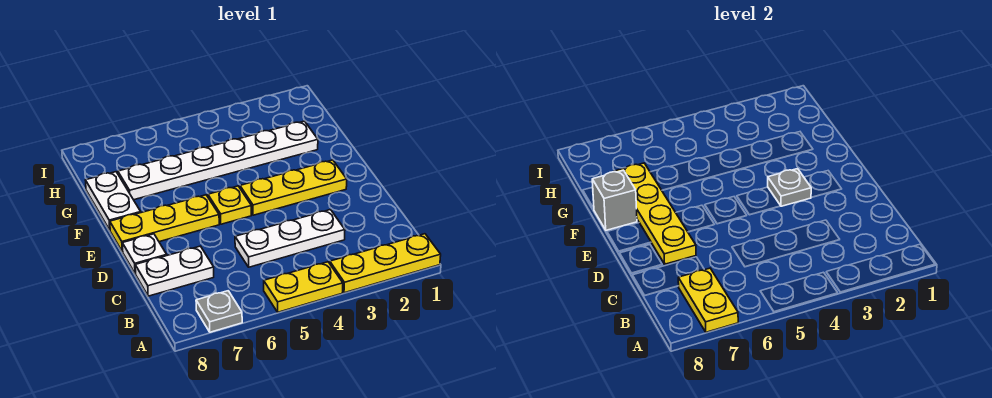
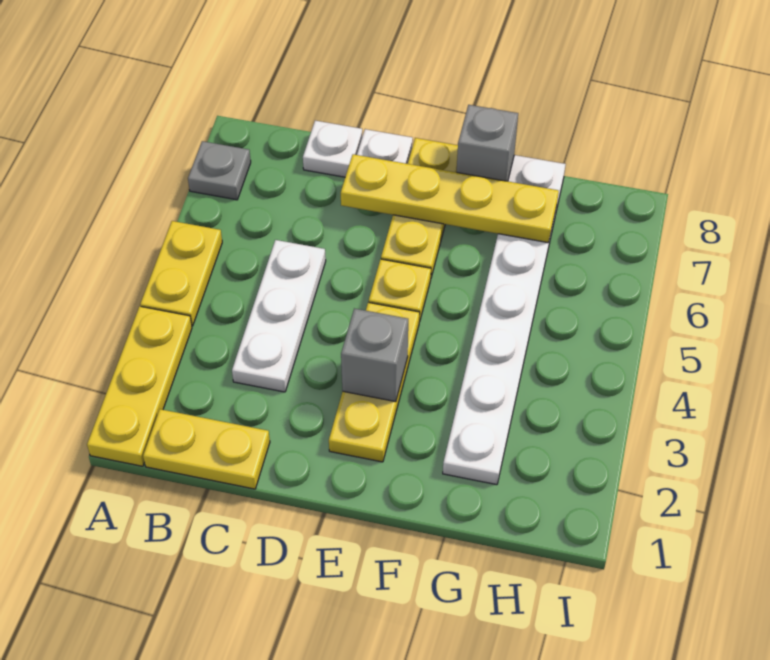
yellow 1x2 plate [678,268,738,332] -> yellow 1x2 plate moved to [143,409,270,489]
white 1x2 plate [135,246,214,296] -> white 1x1 plate [303,121,362,177]
grey 1x1 plate [768,169,811,206] -> grey 1x1 brick [341,309,408,402]

